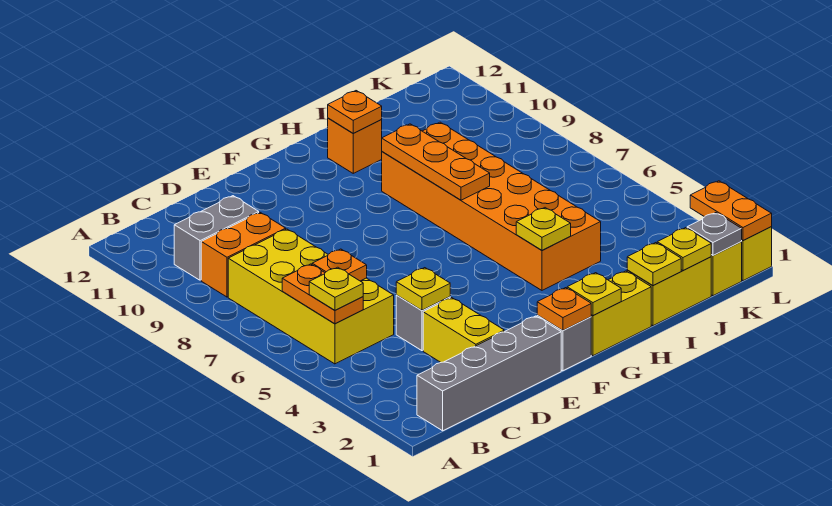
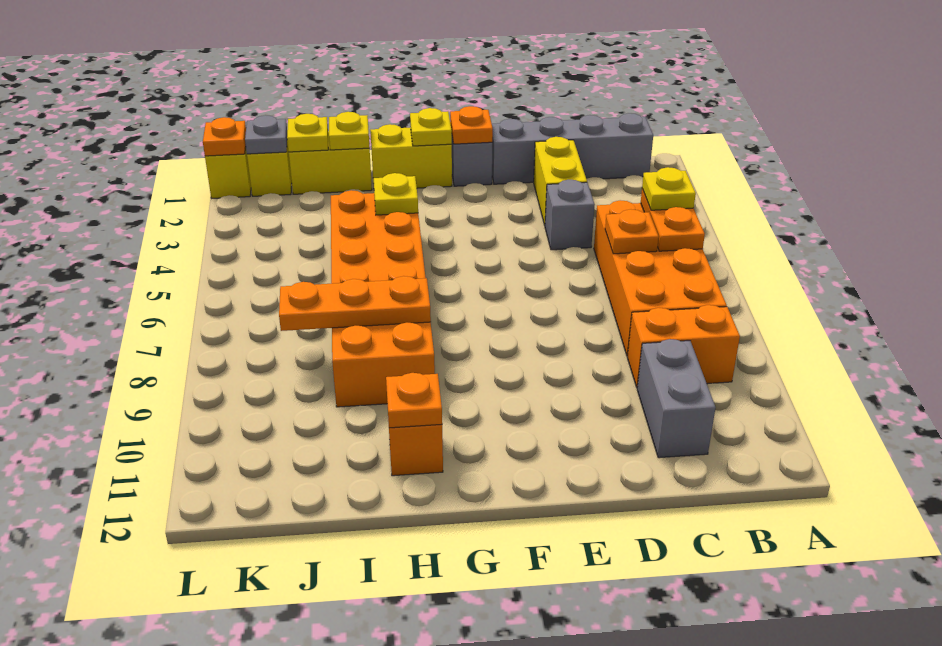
yellow 2x4 brick [228,229,394,364] -> orange 2x4 brick [594,200,727,356]
grey 1x2 brick [174,196,259,280] -> grey 1x2 brick turned to [637,339,716,458]
yellow 1x1 plate [396,268,450,310] -> none
orange 1x3 plate [382,124,490,200] -> orange 1x3 plate turned to [279,276,431,331]
orange 1x2 plate [690,181,772,241] -> orange 1x1 plate [203,117,246,156]

